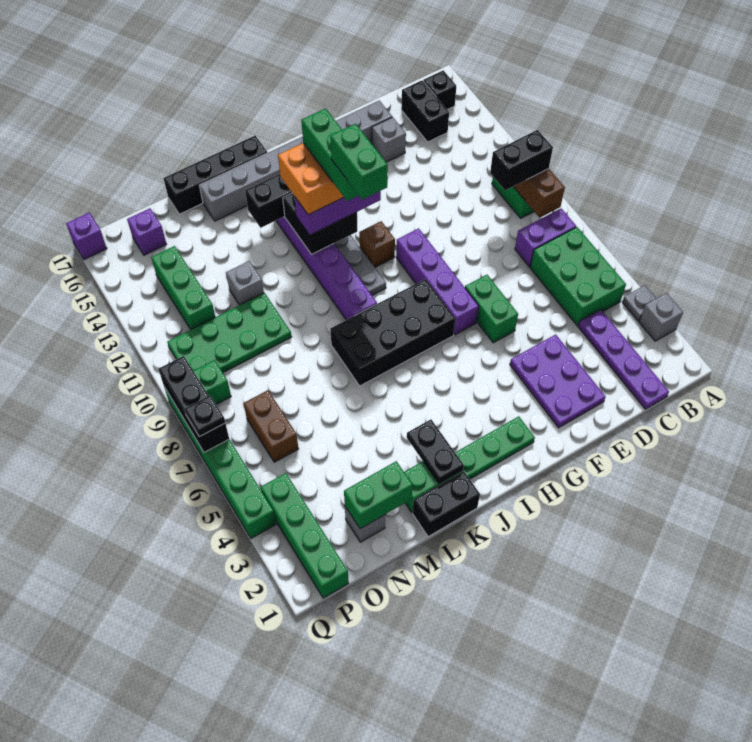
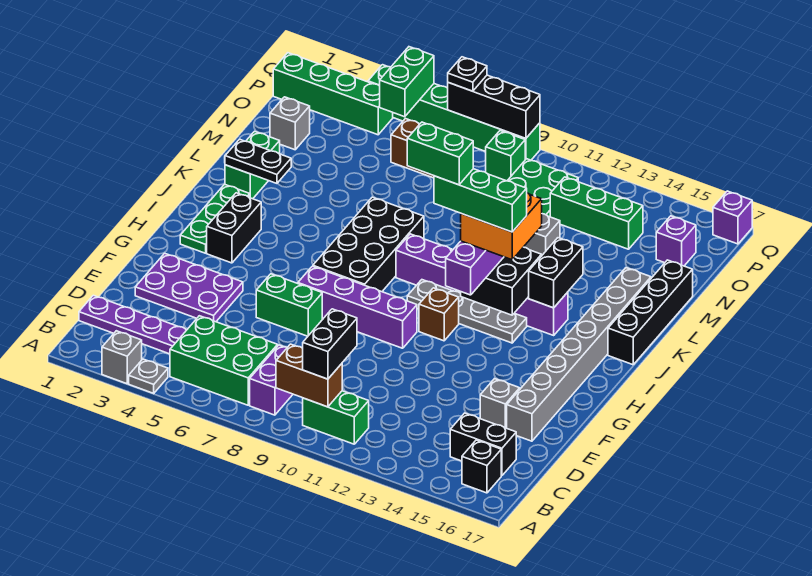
black 1x2 brick [413,471,480,537] -> black 1x2 brick moved to [207,193,261,263]
green 1x2 brick [344,461,413,529] -> green 1x2 brick moved to [380,47,434,117]

